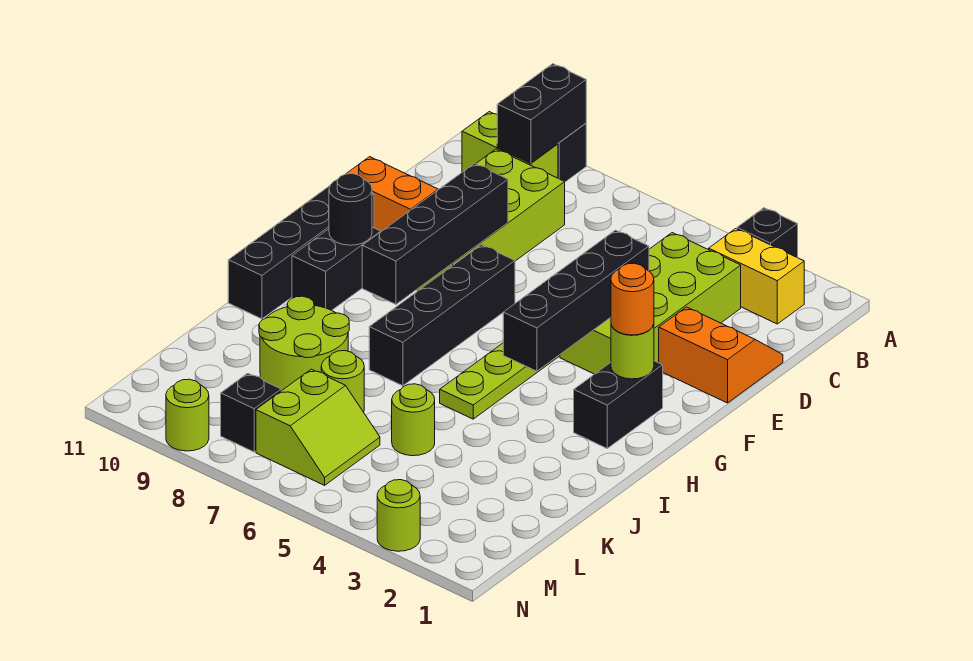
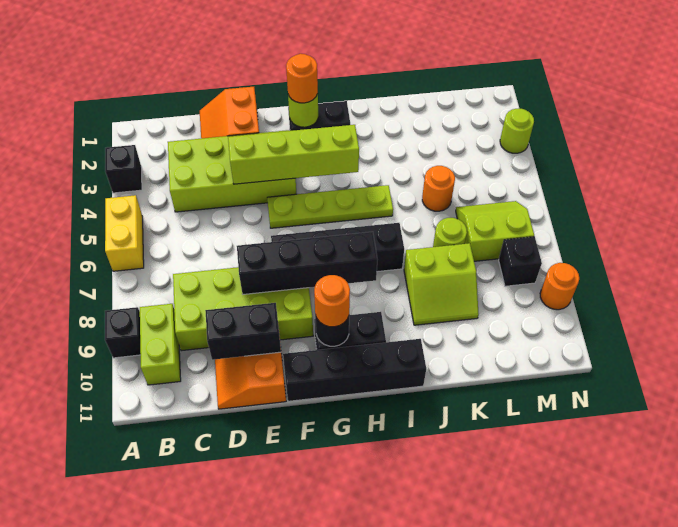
black 1x2 brick [497,64,586,163] -> black 1x2 brick moved to [205,303,281,360]
yellow 1x2 brick [709,229,804,324] -> yellow 1x2 brick moved to [105,195,144,271]
black 1x4 brick [503,230,649,371] -> lime 1x4 brick [228,125,359,184]
none -> orange 1x1 round brick [314,275,350,327]
lime 2x2 round brick [259,296,349,391] -> lime 2x2 slope [404,243,479,325]
lime 1x1 round brick [392,384,435,456] -> orange 1x1 round brick [422,166,455,211]
lime 1x1 round brick [166,379,209,451] -> orange 1x1 round brick [540,263,579,310]

